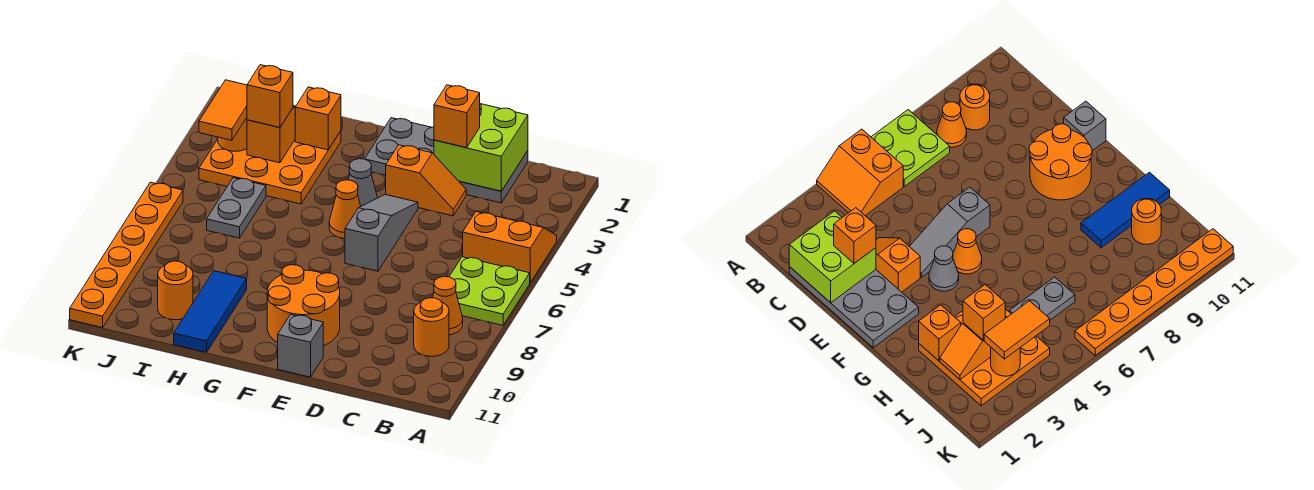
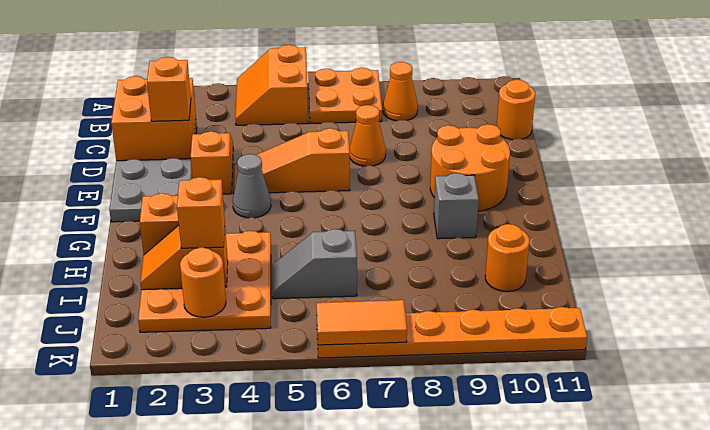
lime 2x2 plate [449,257,530,325] -> orange 2x2 plate [308,68,382,123]
orange 1x1 round brick [414,298,449,356] -> orange 1x1 round brick moved to [497,80,535,140]
lime 2x2 brick [434,104,528,191] -> orange 2x2 brick [111,76,196,161]
grey 1x3 slope [345,194,418,271] -> orange 1x3 slope [233,128,350,193]
grey 1x1 brick [278,314,323,377] -> grey 1x1 brick moved to [434,173,479,239]
orange 1x1 cone [329,180,361,238] -> orange 1x1 cone moved to [349,105,386,166]
blue 1x3 tile [174,271,247,352] -> none
grey 1x2 plate [207,178,266,238] -> grey 1x2 slope [273,229,357,299]
orange 1x2 tile [199,80,247,140] -> orange 1x2 tile moved to [317,300,407,345]

